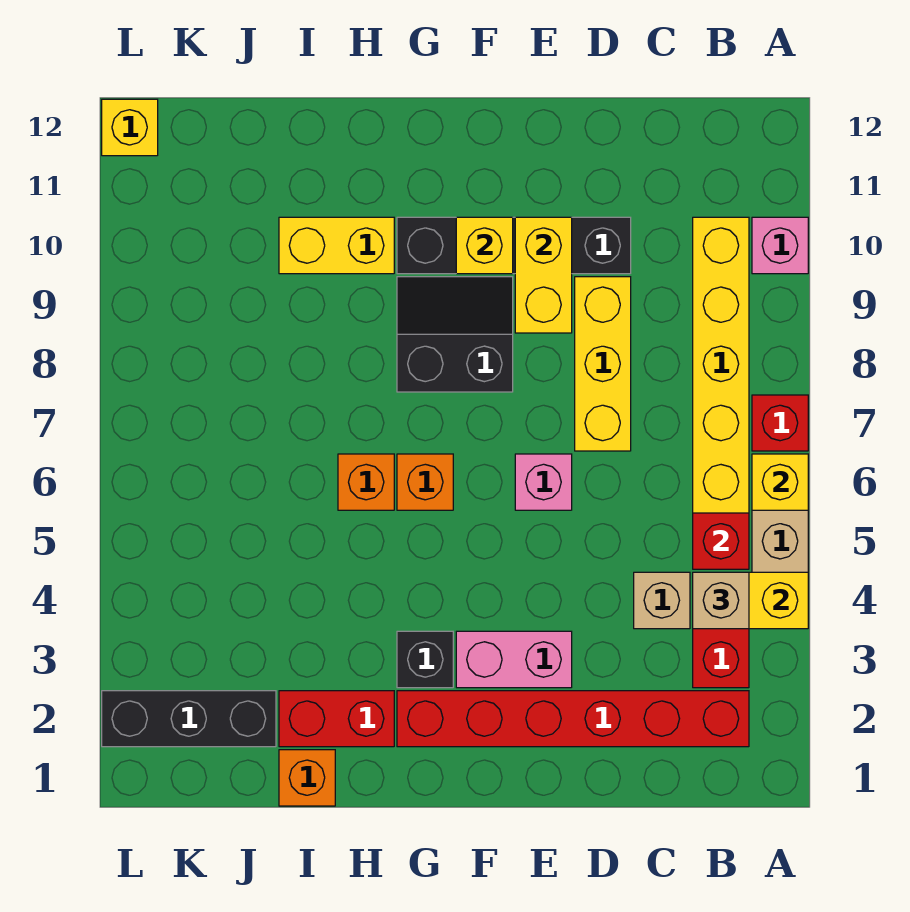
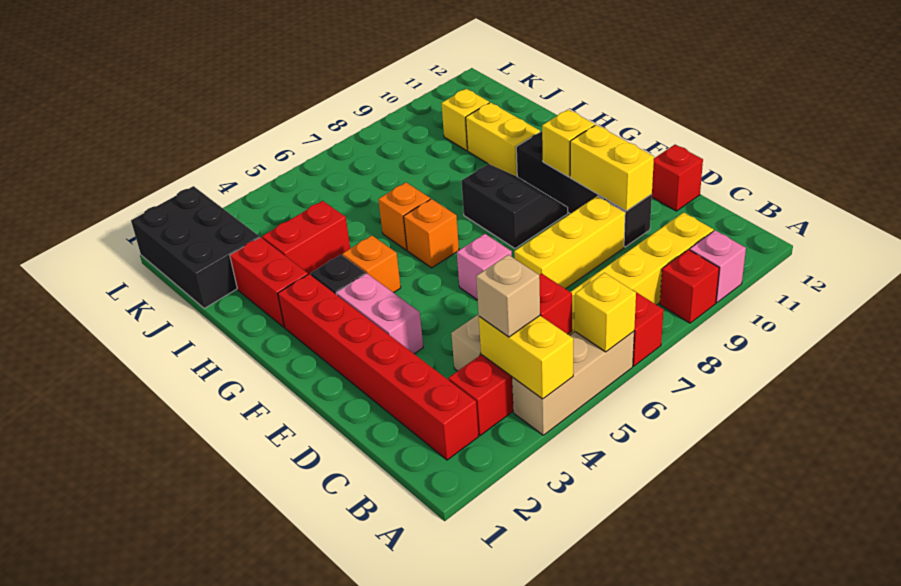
none -> red 1x1 brick [660,250,719,323]
none -> red 1x1 brick [652,145,703,211]
yellow 1x2 brick [515,217,572,333] -> yellow 1x2 brick turned to [570,125,654,211]
orange 1x1 brick [279,750,335,806] -> orange 1x1 brick moved to [343,236,401,293]
none -> red 1x2 brick [262,201,350,275]
black 1x3 brick [102,691,276,747] -> black 2x3 brick [131,186,260,309]
yellow 1x1 brick [102,99,158,156] -> yellow 1x1 brick moved to [442,89,489,151]

